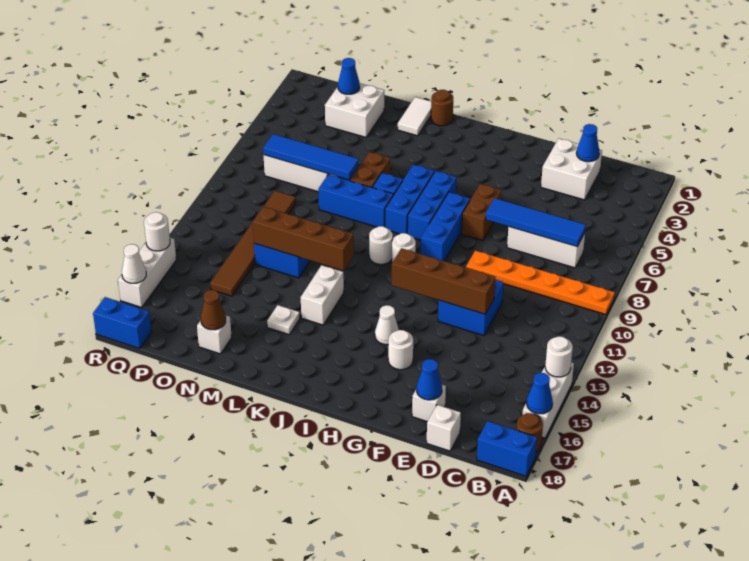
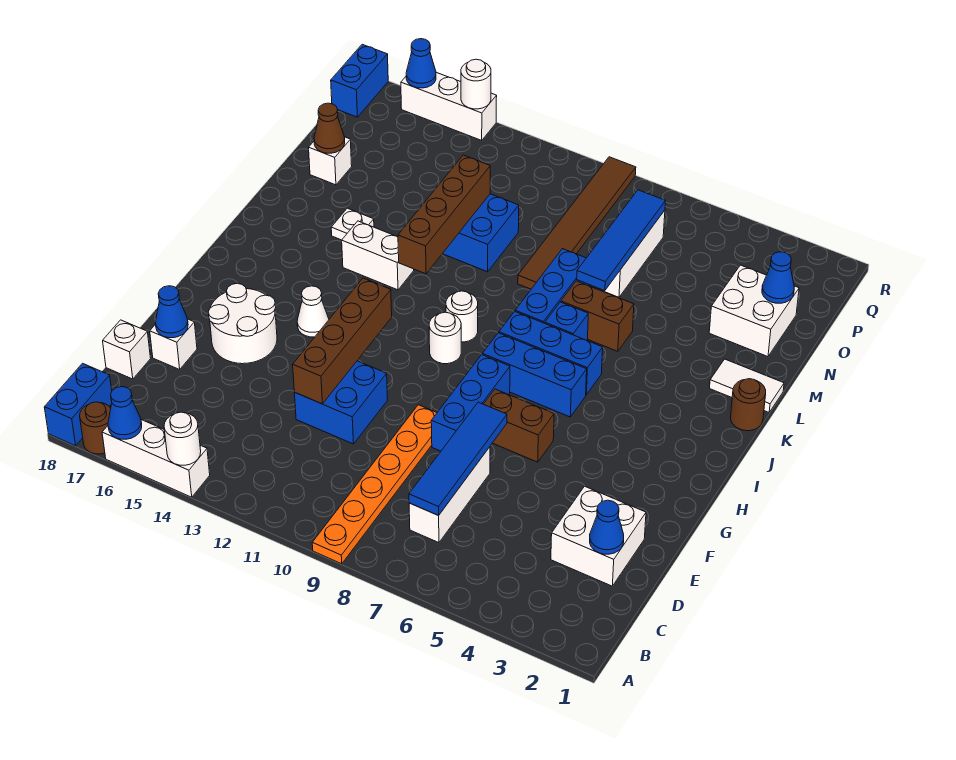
white 1x1 round brick [388,330,413,370] -> white 2x2 round brick [208,284,277,364]
blue 1x3 brick [421,192,470,261] -> blue 1x3 brick turned to [431,355,510,451]
brown 1x6 tile [210,191,296,296] -> brown 1x6 tile turned to [518,157,636,289]
white 1x1 cone [122,244,146,283] -> blue 1x1 cone [406,39,436,88]

